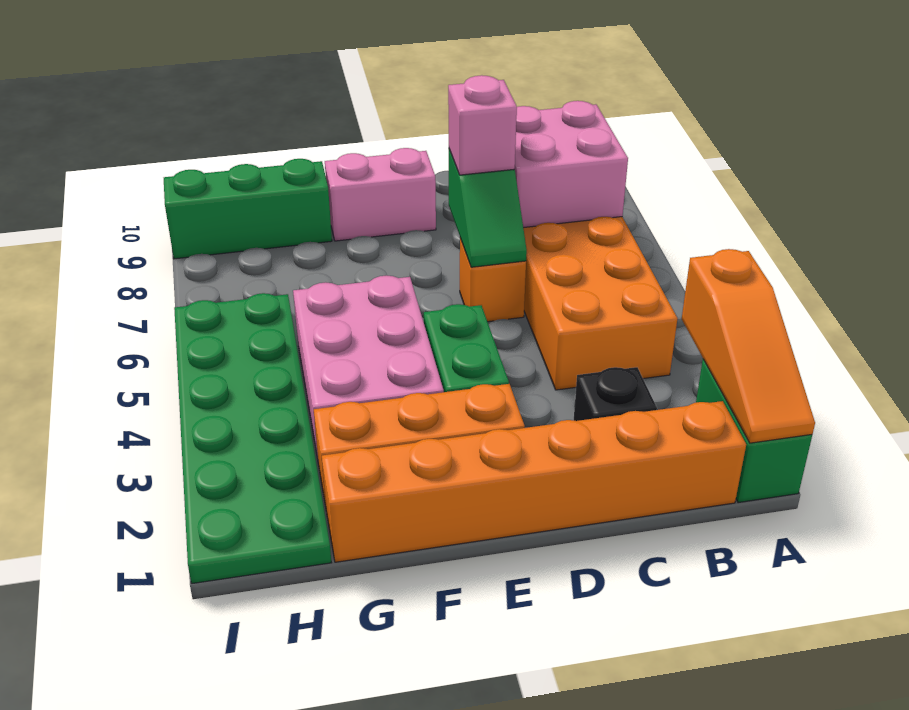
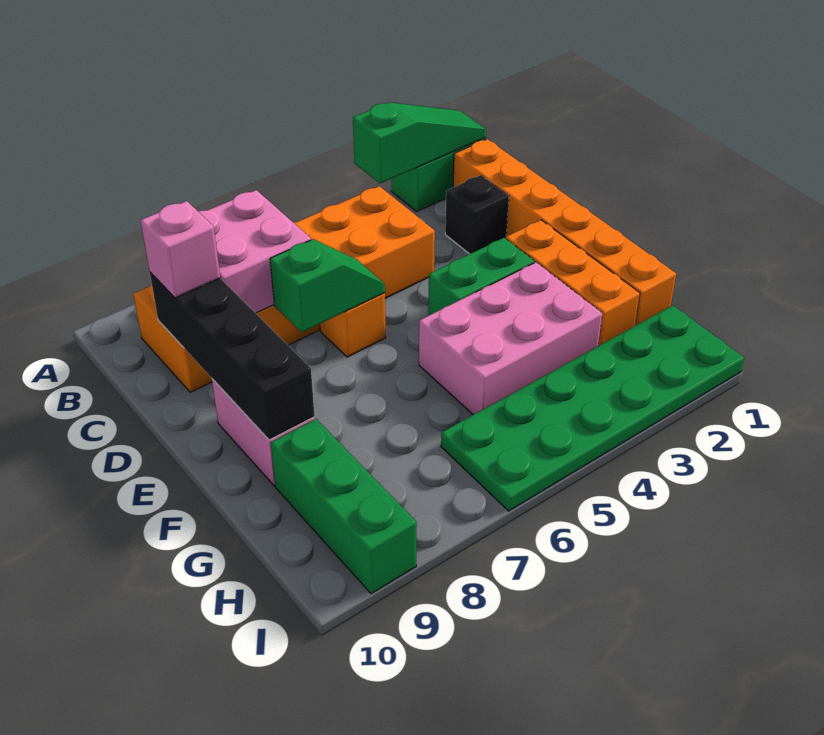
orange 1x3 slope [682,249,815,443] -> green 1x3 slope [353,102,486,183]
none -> black 1x4 brick [150,272,315,440]
pink 1x1 brick [448,75,517,175] -> pink 1x1 brick moved to [141,201,220,298]

